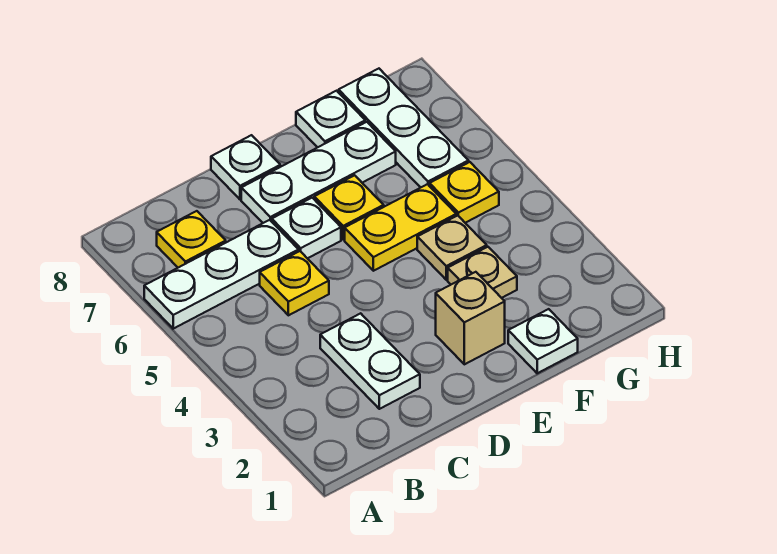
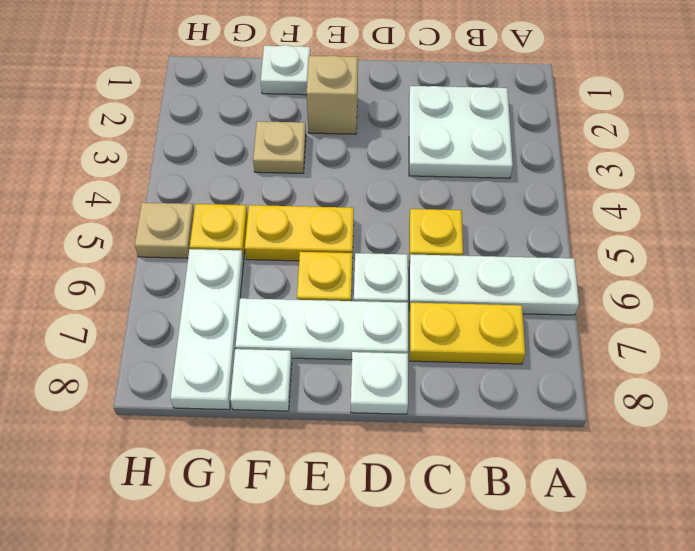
yellow 1x1 plate [157,211,226,268] -> yellow 1x2 plate [410,303,525,364]
white 1x2 plate [320,313,420,409] -> white 2x2 plate [409,86,513,178]
tan 1x1 plate [417,215,487,280] -> tan 1x1 plate moved to [135,203,194,258]

